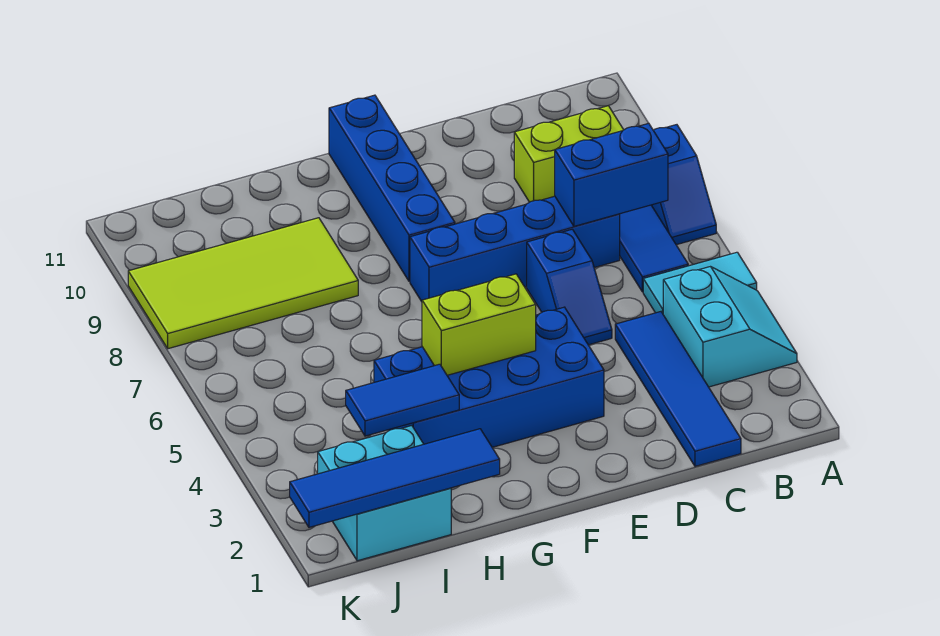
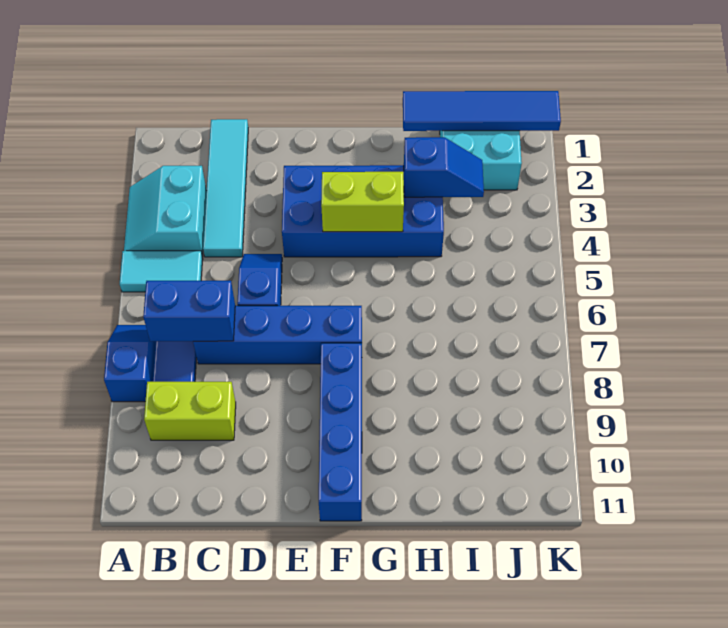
blue 1x4 tile [615,312,741,466] -> cyan 1x4 tile [203,119,248,257]
blue 1x2 tile [346,364,459,436] -> blue 1x2 slope [404,137,484,197]
lime 2x4 tile [128,218,358,349] -> none

